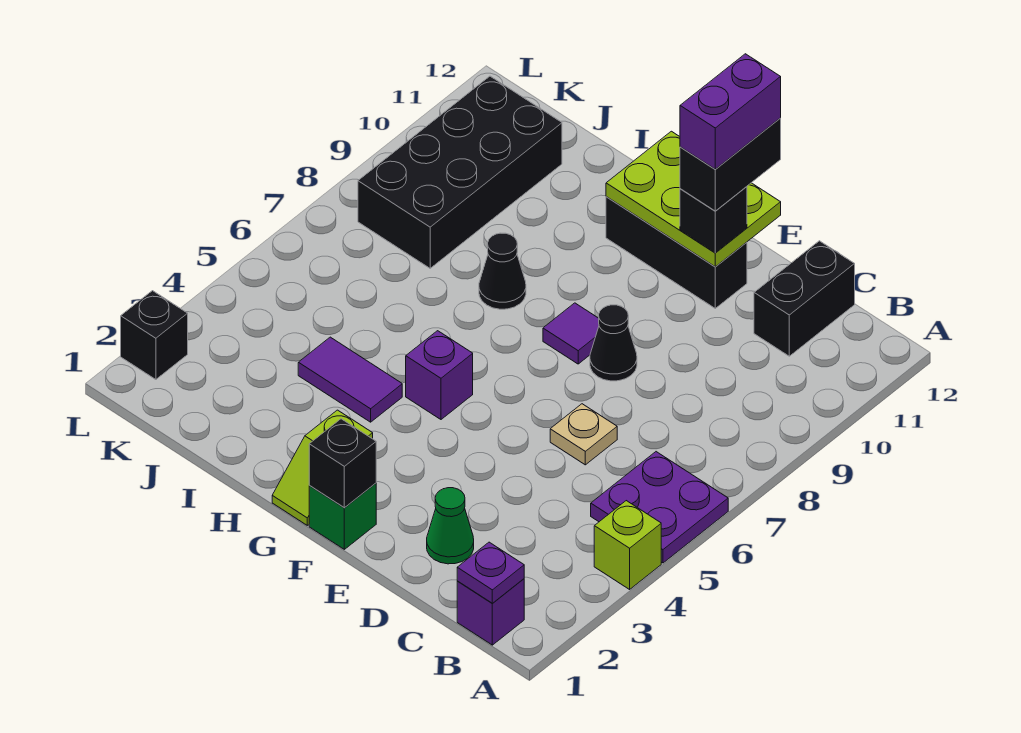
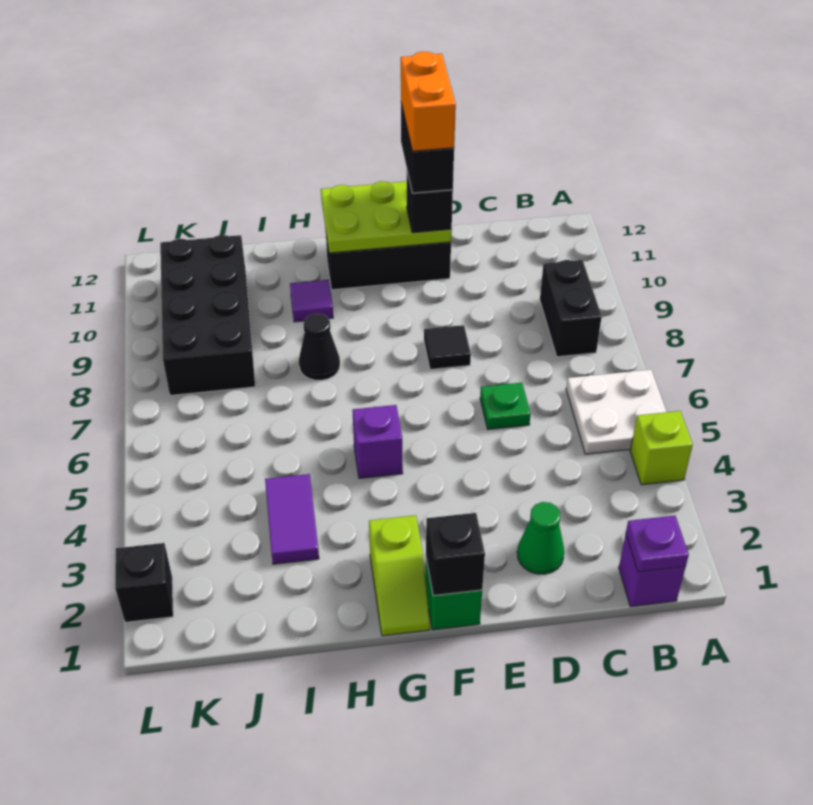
purple 2x2 plate [591,452,728,563] -> white 2x2 plate [566,369,666,454]
black 1x2 brick [754,241,855,356] -> black 1x2 brick moved to [540,260,602,357]
tan 1x1 plate [550,404,617,465] -> green 1x1 plate [480,383,531,429]
black 1x1 cone [590,305,637,381] -> black 1x1 tile [424,325,471,369]
purple 1x2 brick [680,54,781,169] -> orange 1x2 brick [401,52,456,151]
purple 1x1 tile [543,303,599,364] -> purple 1x1 tile moved to [290,280,333,322]
purple 1x2 tile [298,337,402,422] -> purple 1x2 tile turned to [265,474,319,564]

